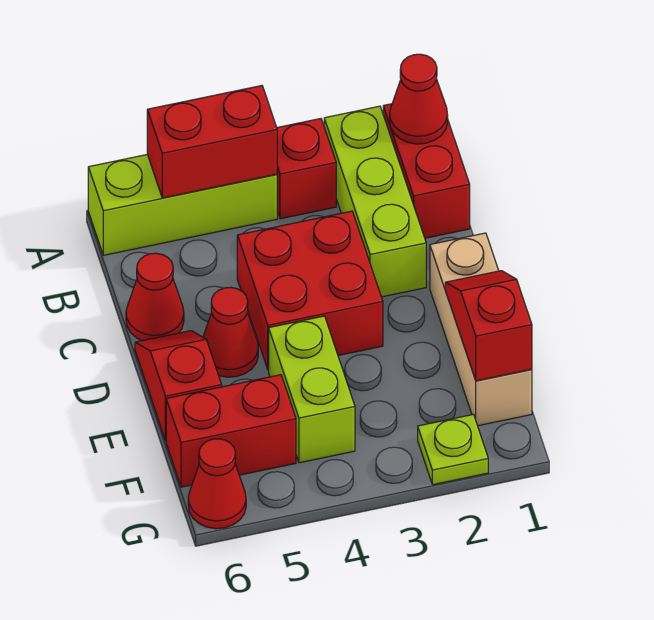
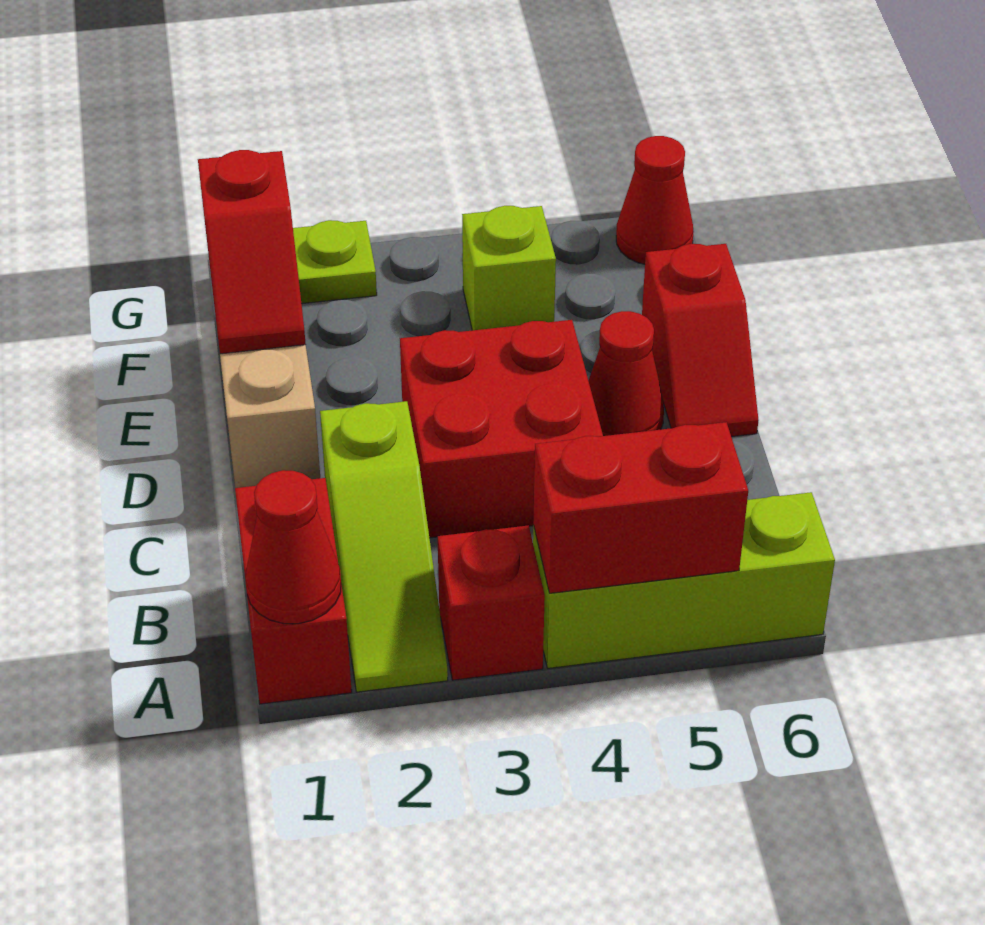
lime 1x3 brick [324,106,426,297] -> lime 1x3 slope [320,401,448,692]
red 1x1 cone [126,253,184,341] -> none
lime 1x2 brick [269,316,355,463] -> lime 1x1 brick [462,206,556,330]
red 1x2 brick [166,375,296,487] -> none

